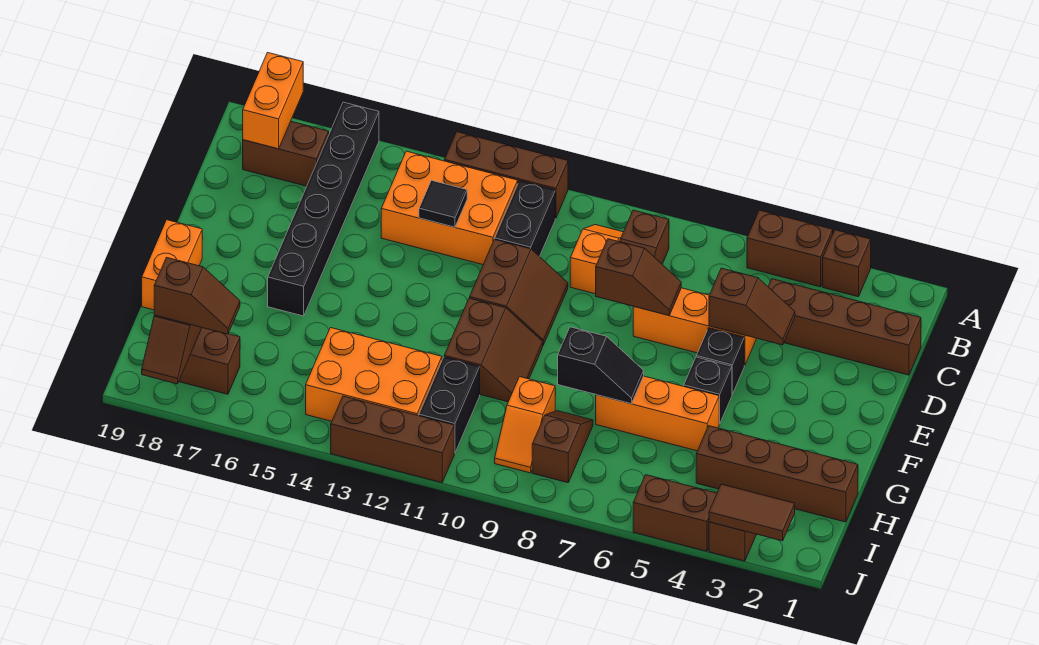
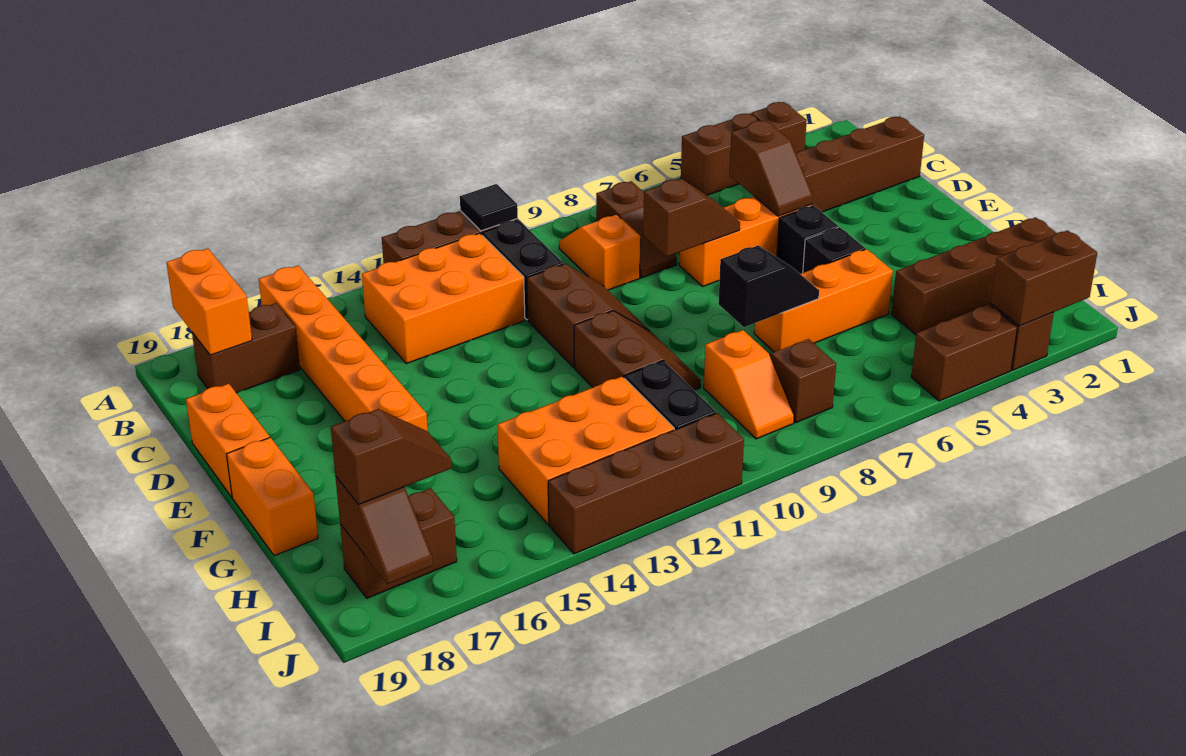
black 1x6 brick [268,102,379,316] -> orange 1x6 brick [259,266,428,432]
black 1x1 tile [419,180,467,227] -> black 1x1 tile moved to [460,184,518,231]
brown 1x2 slope [709,268,795,345] -> brown 1x2 slope turned to [729,120,813,216]
none -> orange 1x2 brick [186,384,270,497]
brown 1x2 tile [709,484,795,541] -> brown 1x2 brick [991,230,1097,326]
brown 1x3 brick [331,396,454,483] -> brown 1x4 brick [548,413,744,554]

